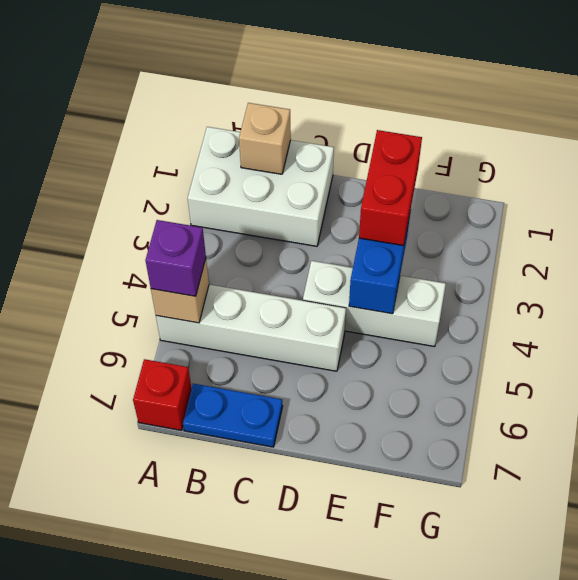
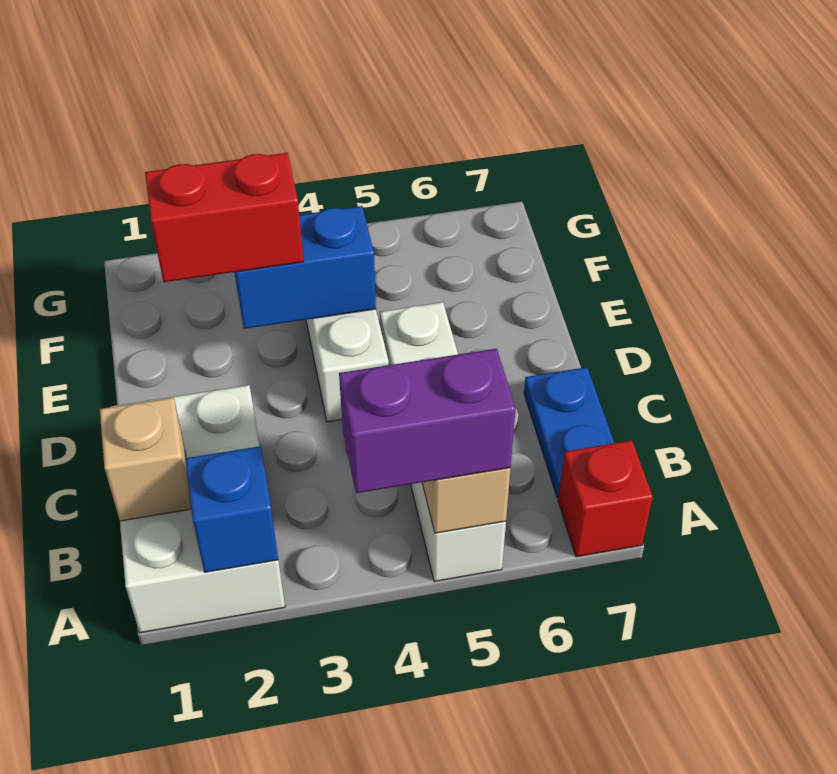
none -> blue 1x1 brick [185,446,278,572]
purple 1x1 brick [145,220,206,296] -> purple 1x2 brick [339,349,516,493]

